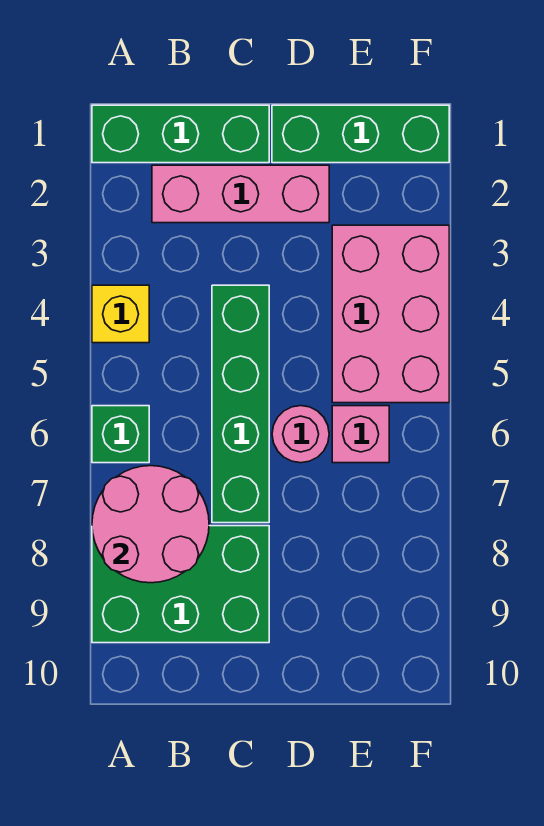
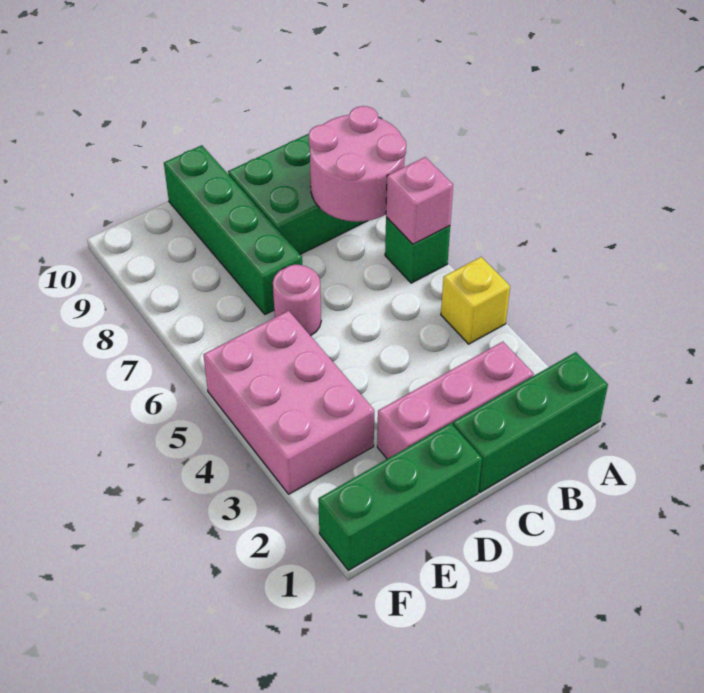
green 1x4 brick [212,285,269,523] -> green 1x4 brick moved to [164,145,302,315]
pink 1x1 brick [332,406,389,463] -> pink 1x1 brick moved to [386,157,453,244]

